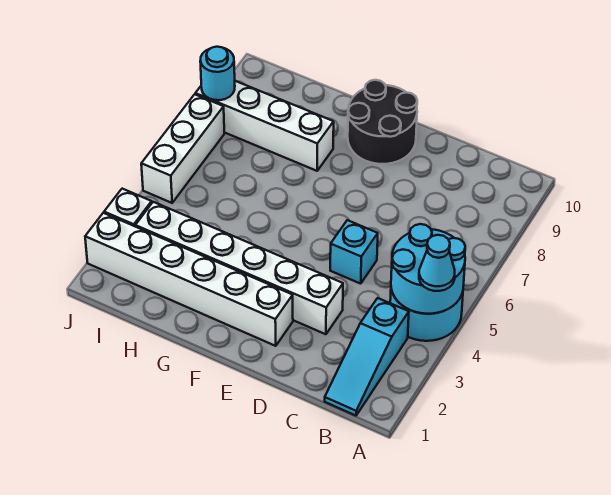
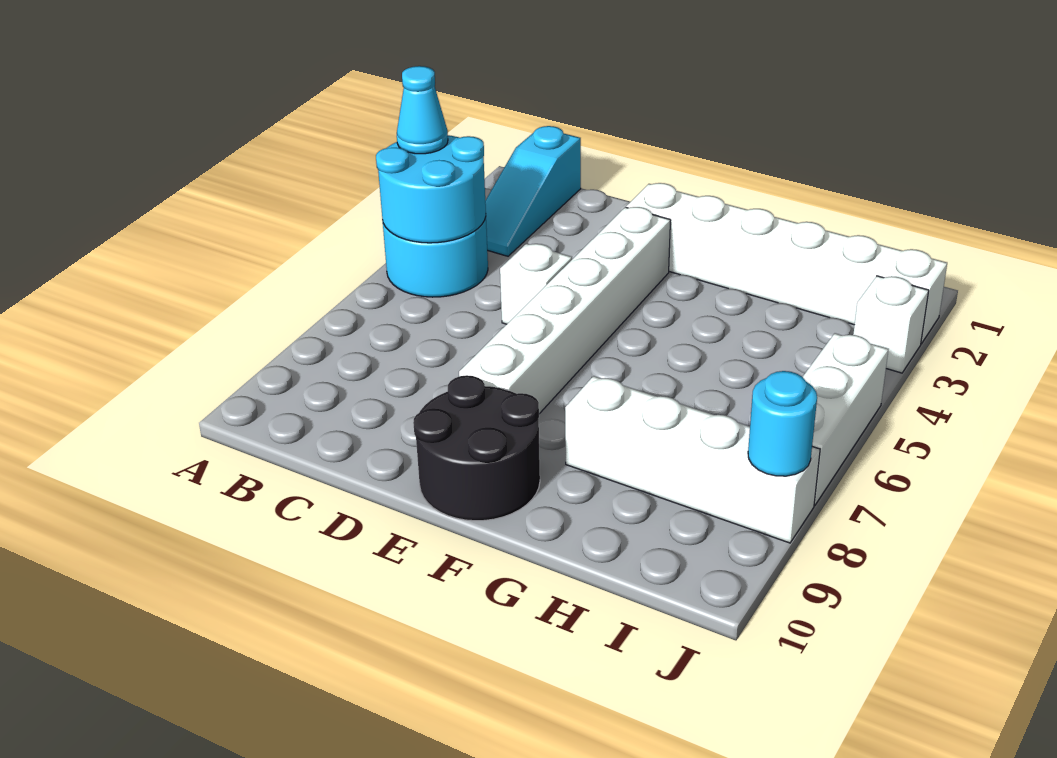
cyan 1x3 slope [325,298,409,416] -> cyan 1x3 slope turned to [485,126,581,256]
white 1x6 brick [135,202,343,334] -> white 1x6 brick turned to [459,207,671,414]
cyan 1x1 brick [330,220,378,284] -> white 1x1 brick [500,244,572,324]

